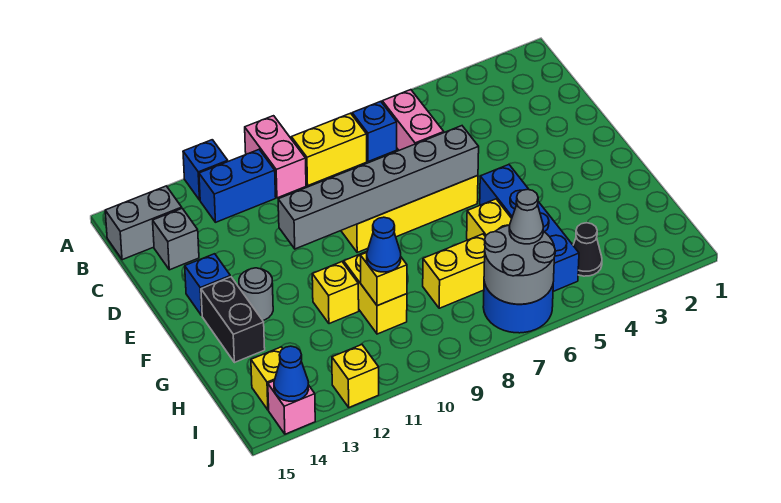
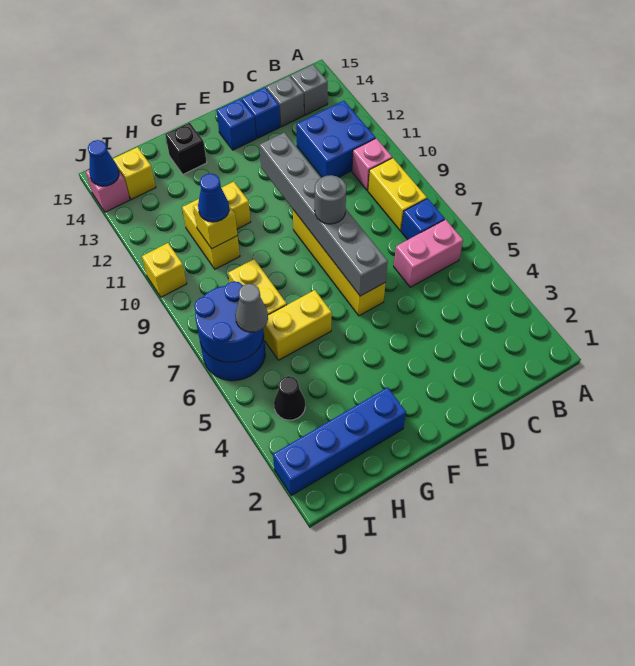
pink 1x2 brick [245,116,306,198] -> pink 1x1 brick [352,138,392,190]
blue 1x1 brick [183,140,228,200] -> blue 1x1 brick moved to [242,87,280,138]
blue 1x2 brick [199,150,276,222] -> blue 2x2 brick [296,101,376,177]
grey 1x2 brick [105,186,182,260] -> grey 1x1 brick [290,65,328,115]
blue 1x4 brick [480,165,579,291] -> blue 1x4 brick moved to [273,387,406,495]
grey 1x1 round brick [239,268,273,320] -> grey 1x1 round brick moved to [315,175,346,224]
black 1x2 brick [201,277,265,363] -> black 1x1 brick [165,123,207,174]
yellow 1x2 brick [344,252,407,334] -> yellow 1x2 brick turned to [182,199,240,269]
grey 2x2 round brick [484,225,555,304] -> blue 2x2 round brick [194,281,264,362]
yellow 1x1 brick [332,345,379,407] -> yellow 1x1 brick moved to [142,243,187,297]

